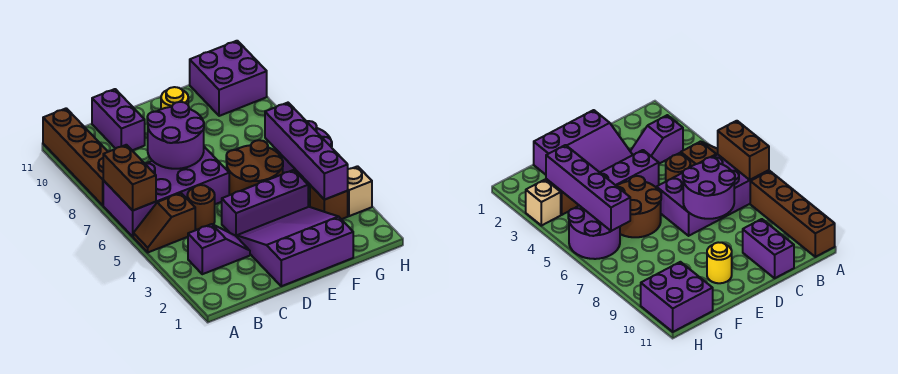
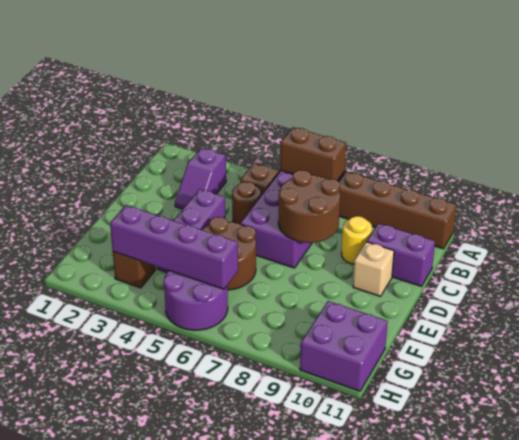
purple 2x2 round brick [147,102,204,169] -> brown 2x2 round brick [278,170,340,243]
purple 3x3 slope [237,207,353,286] -> none
yellow 1x1 round brick [161,87,188,109] -> yellow 1x1 round brick moved to [341,216,372,264]
tan 1x1 brick [348,166,372,216] -> tan 1x1 brick moved to [353,242,394,296]

